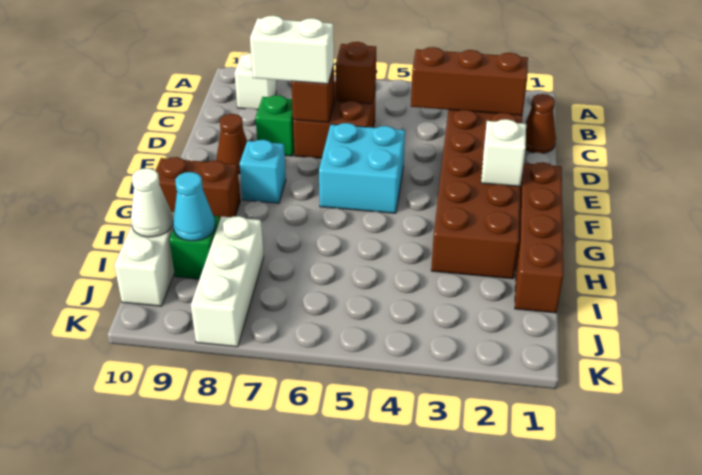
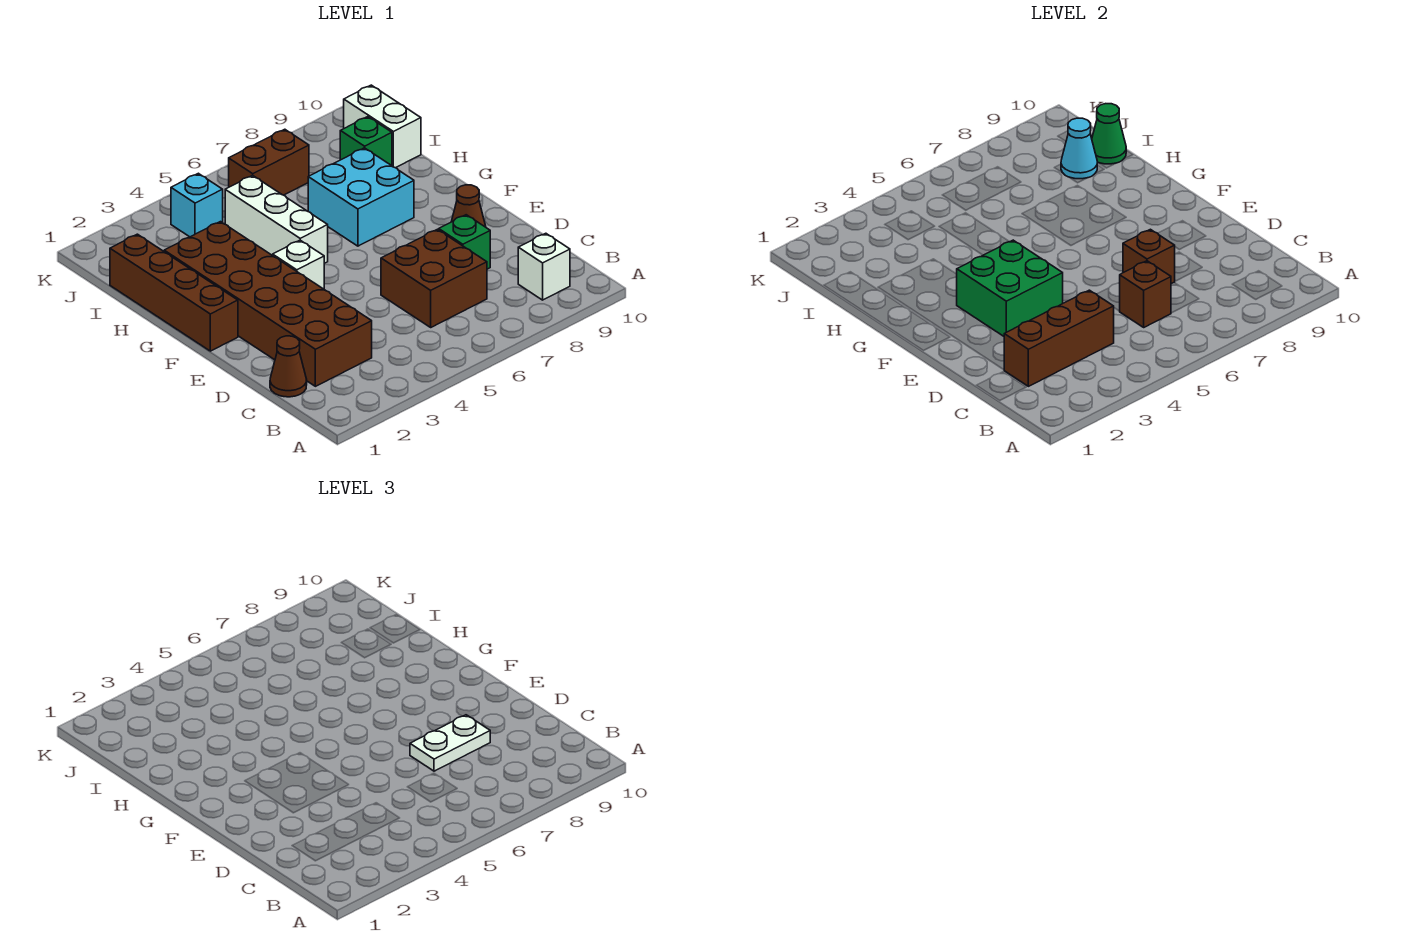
white 1x2 brick [250,16,334,84] -> white 1x2 plate [410,715,490,771]
none -> green 2x2 brick [957,240,1063,336]
cyan 2x2 brick [319,123,405,213] -> cyan 2x2 brick moved to [308,148,414,246]
white 1x1 brick [481,119,526,186] -> white 1x1 brick moved to [273,240,324,289]
cyan 1x1 brick [240,140,286,203] -> cyan 1x1 brick moved to [171,173,223,237]
brown 1x2 brick [155,157,240,219] -> brown 1x2 brick moved to [229,129,309,195]
white 1x3 brick [191,216,264,347] -> white 1x3 brick moved to [225,175,328,263]
white 1x1 cone [131,168,173,237] -> green 1x1 cone [1092,104,1126,164]

